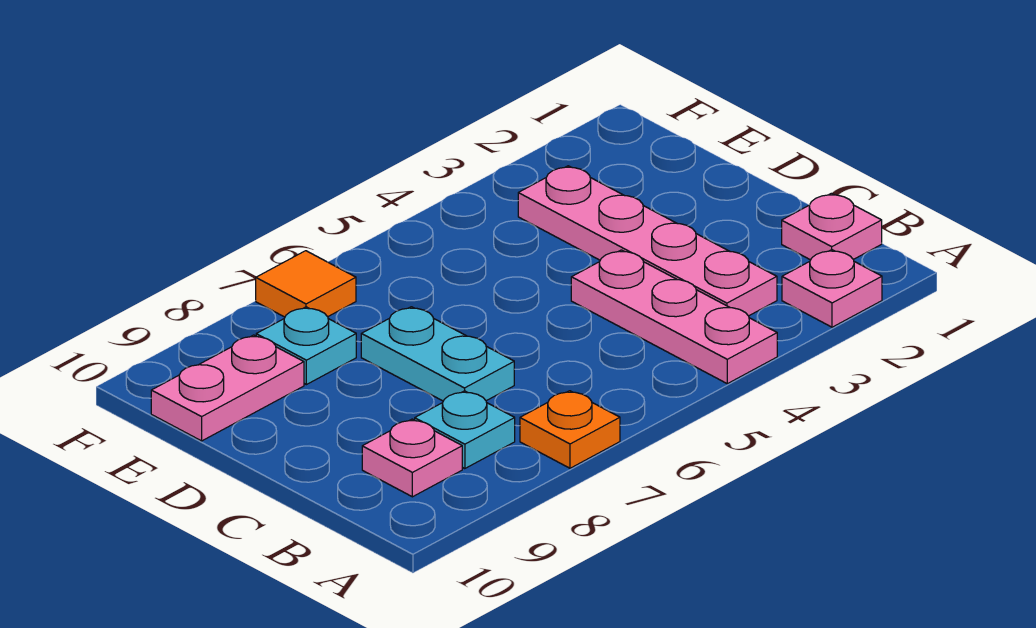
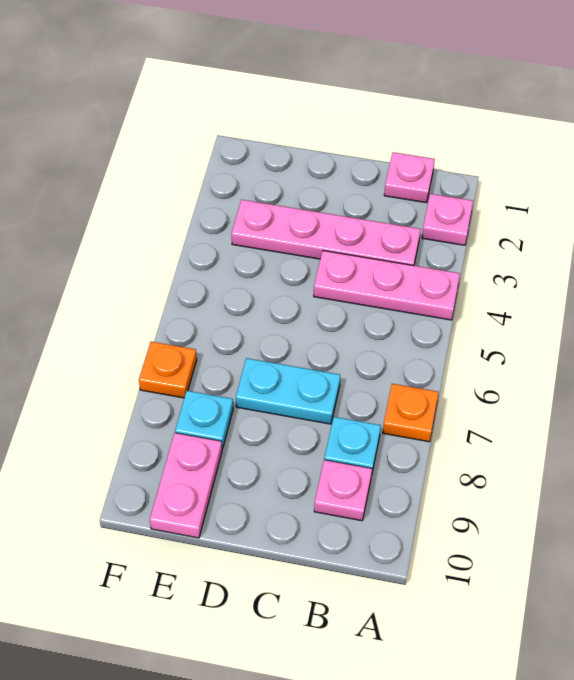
orange 1x1 tile [256,251,356,317] -> orange 1x1 plate [139,342,197,398]

